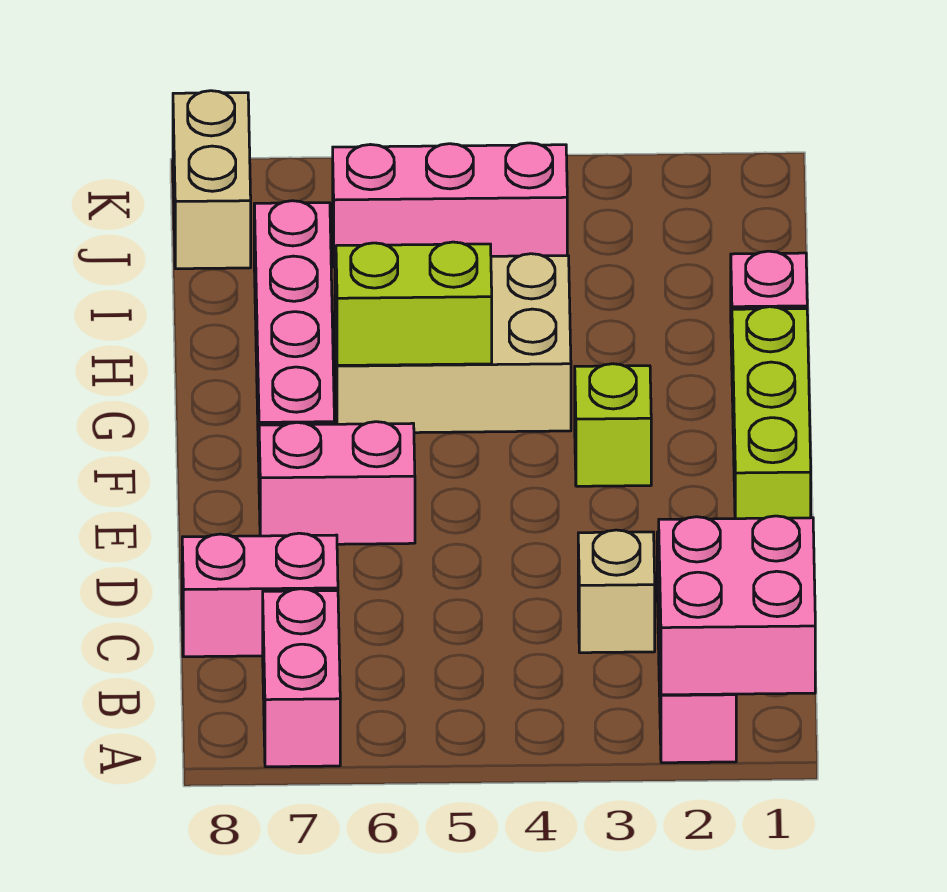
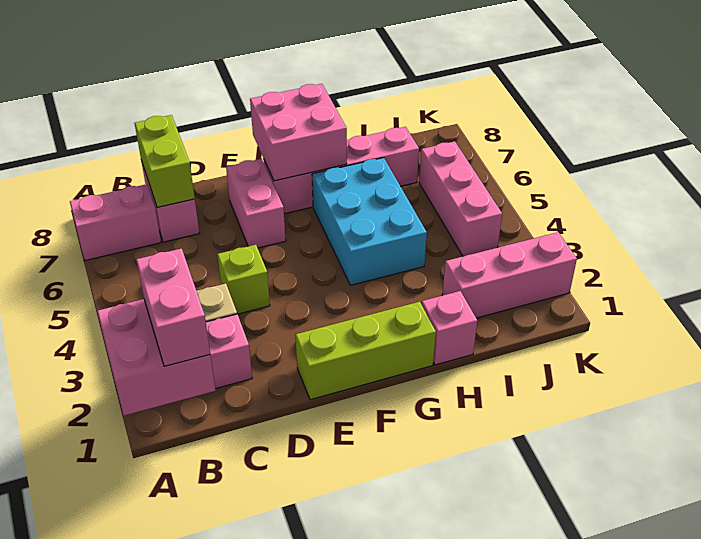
none -> pink 1x2 brick [136,249,210,366]
lime 1x1 brick [575,364,651,486] -> lime 1x1 brick moved to [217,245,270,314]
none -> pink 2x2 brick [250,84,347,181]
tan 2x3 brick [335,254,571,433] -> cyan 2x3 brick [312,158,427,285]
lime 1x2 brick [336,242,492,365] -> lime 1x2 brick moved to [135,115,195,207]
none -> pink 1x3 brick [442,232,577,318]
tan 1x2 brick [173,91,251,269] -> none

